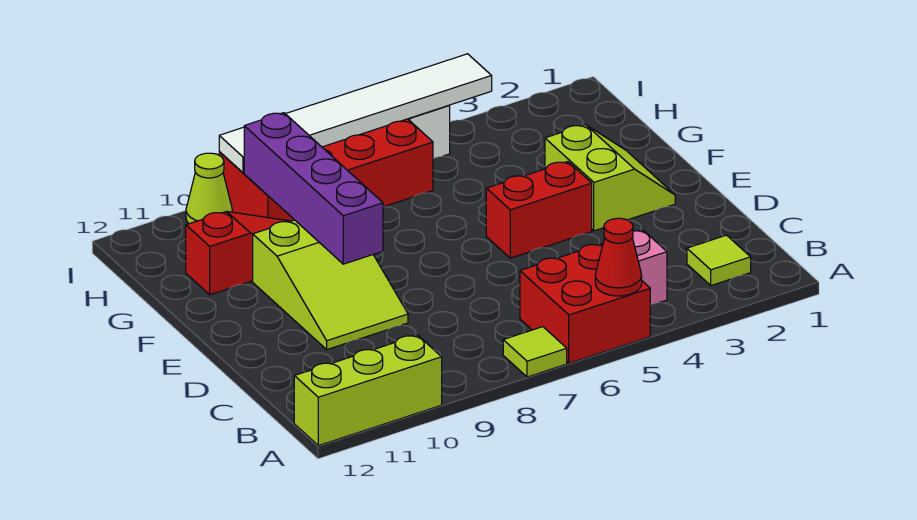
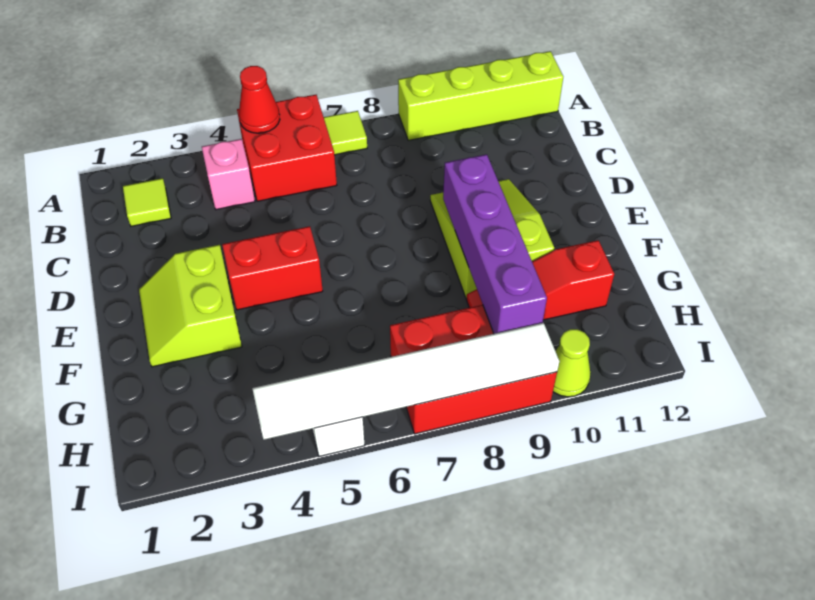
lime 1x3 brick [294,335,442,446] -> lime 1x4 brick [398,51,563,140]
red 2x4 brick [219,119,433,221] -> red 2x3 brick [390,305,557,434]

